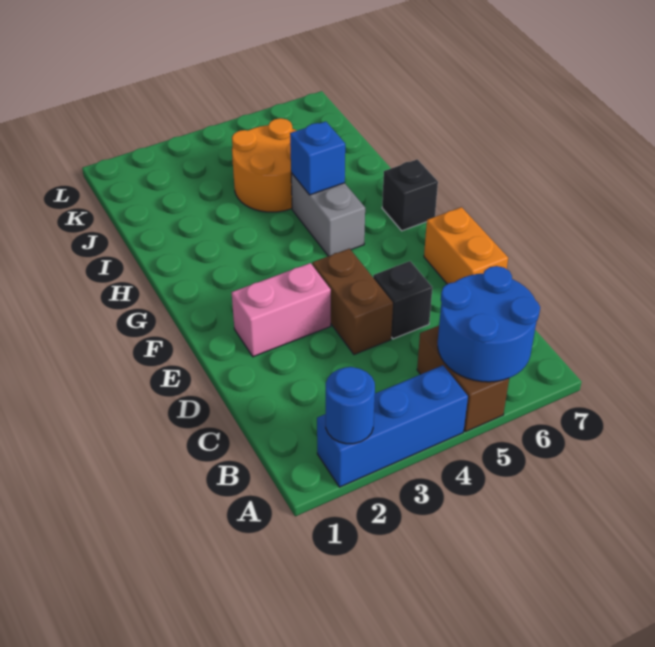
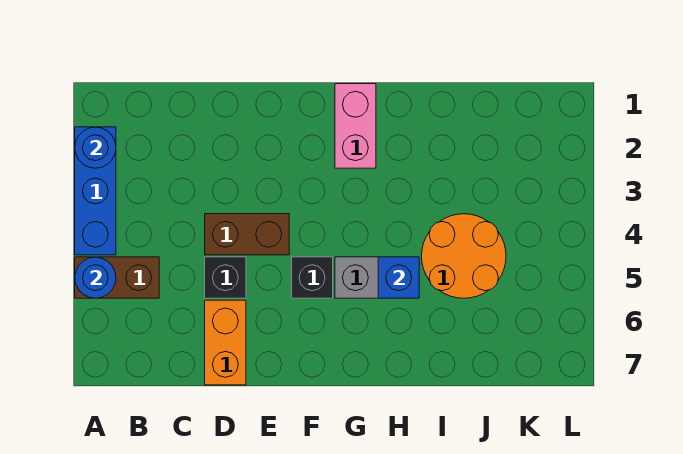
blue 2x2 round brick [438,266,540,382] -> blue 1x1 round brick [75,257,116,298]
orange 1x2 brick [424,207,508,284] -> orange 1x2 brick turned to [205,300,246,385]
pink 1x2 brick [232,263,331,357] -> pink 1x2 brick moved to [335,84,376,168]
black 1x1 brick [382,159,438,231] -> black 1x1 brick moved to [292,257,333,298]

